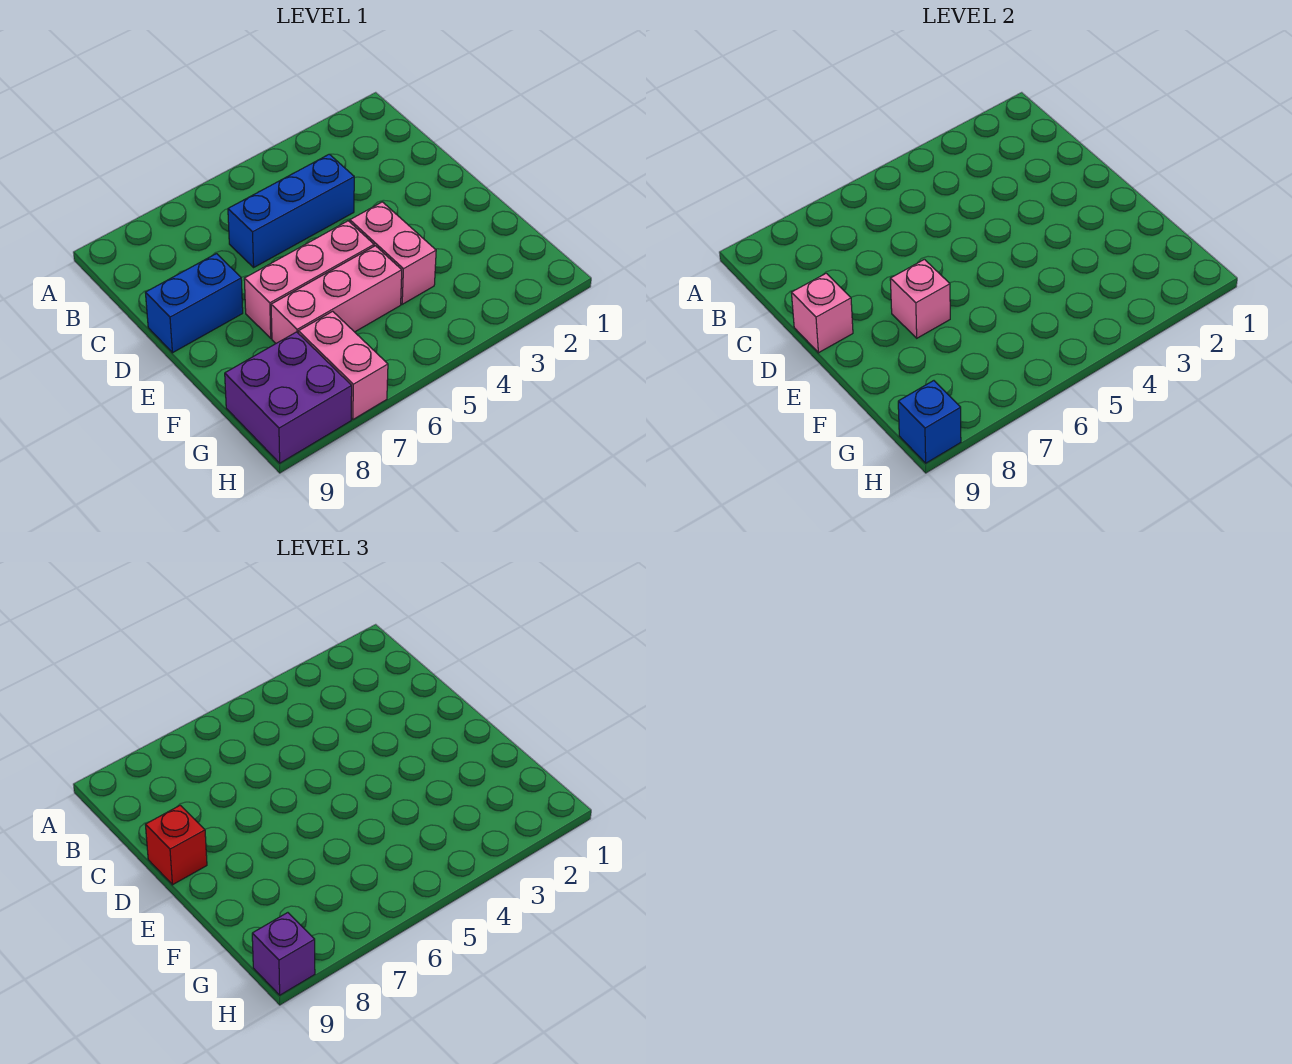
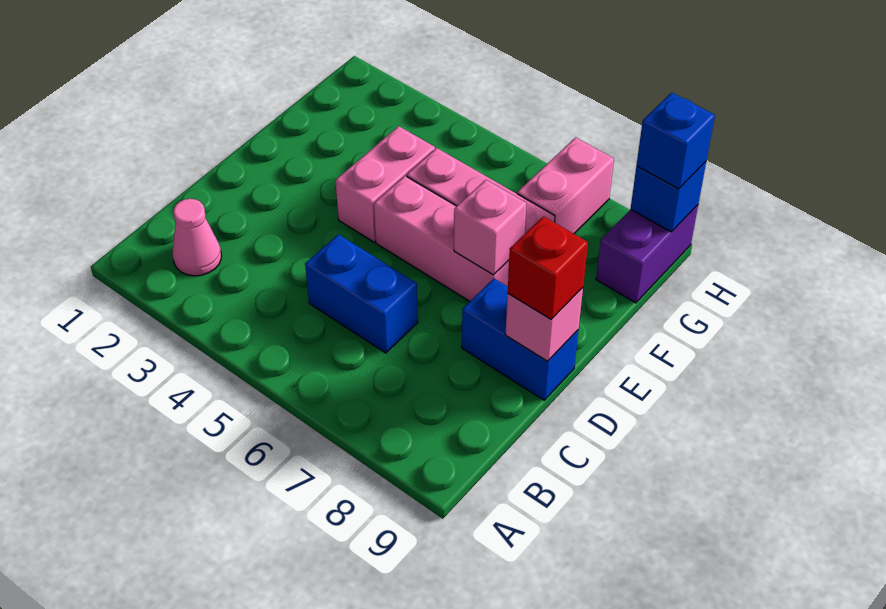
none -> pink 1x1 cone [173,199,221,276]
blue 1x3 brick [228,154,354,267] -> blue 1x2 brick [305,234,418,353]
purple 2x2 brick [225,332,352,463] -> purple 1x2 brick [596,205,698,303]
purple 1x1 brick [252,913,315,995] -> blue 1x1 brick [636,93,715,189]

